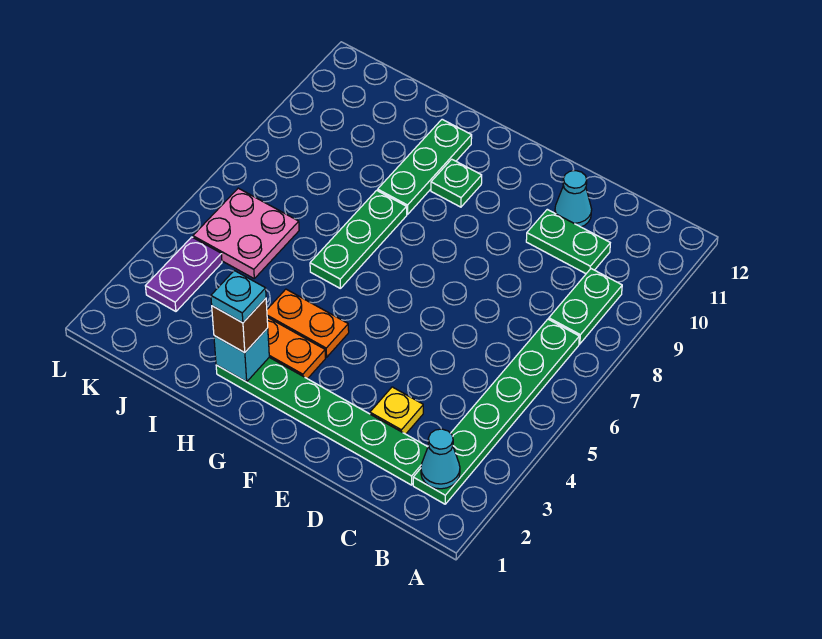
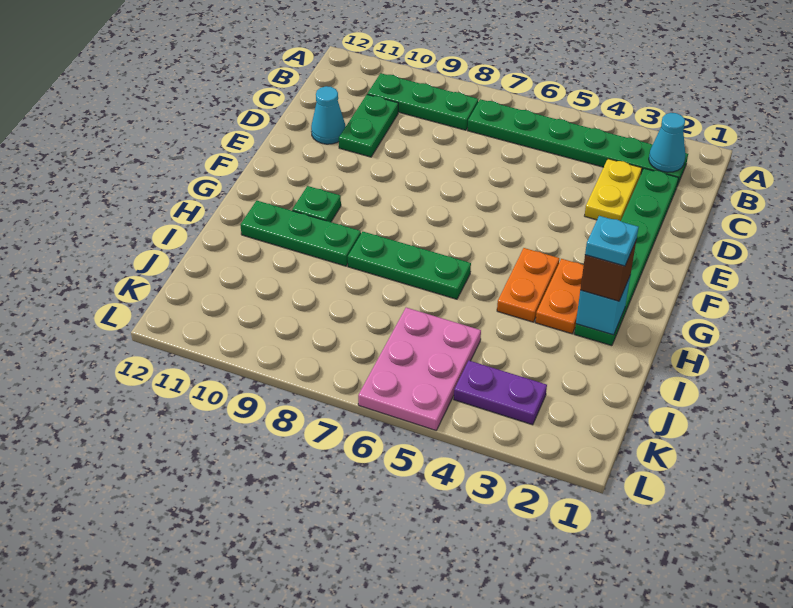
green 1x2 plate [549,269,622,344] -> green 1x3 plate [367,73,478,130]
yellow 1x1 plate [370,387,423,434] -> yellow 1x2 plate [585,159,642,221]
pink 2x2 plate [193,188,299,278] -> pink 2x3 plate [358,308,481,430]

